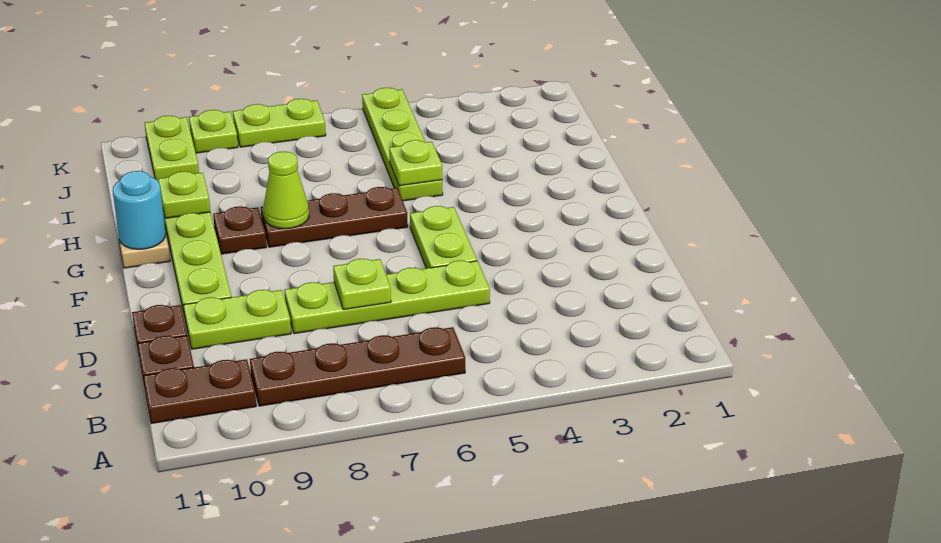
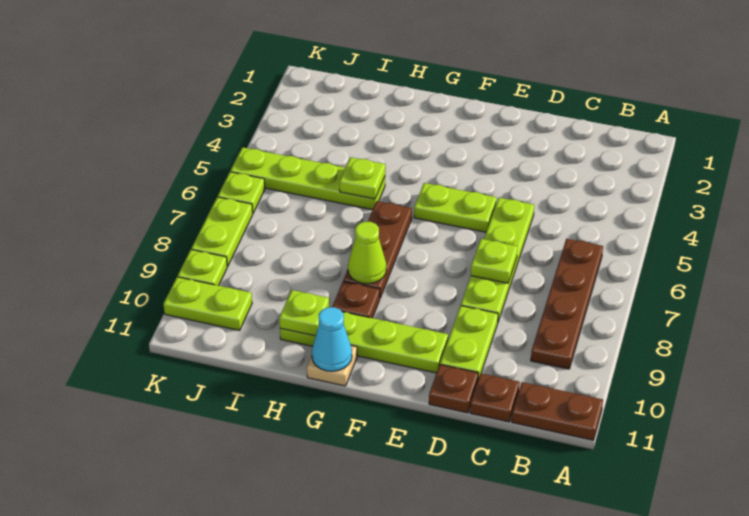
brown 1x2 plate [143,359,256,424] -> brown 1x2 plate turned to [512,382,603,440]
cyan 1x1 round brick [113,171,166,249] -> cyan 1x1 cone [312,307,352,371]
none -> lime 1x1 plate [218,172,265,213]

